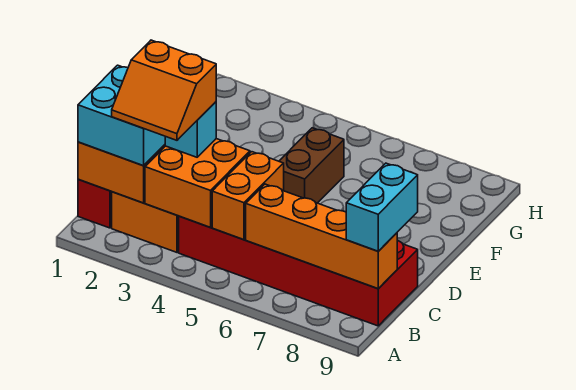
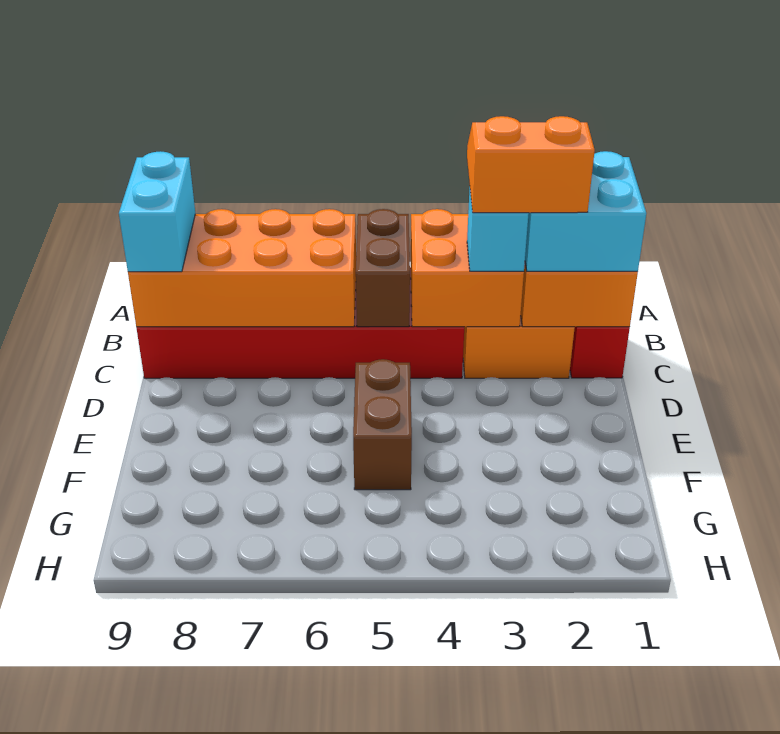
orange 1x2 brick [212,152,284,240] -> brown 1x2 brick [356,209,410,327]
orange 1x4 brick [246,184,397,289] -> orange 2x4 brick [128,209,356,327]

